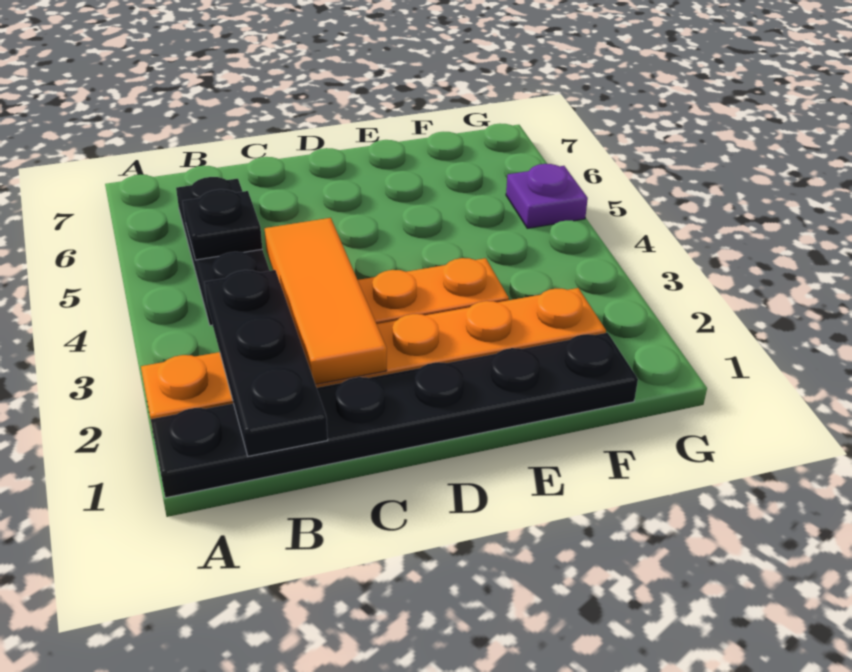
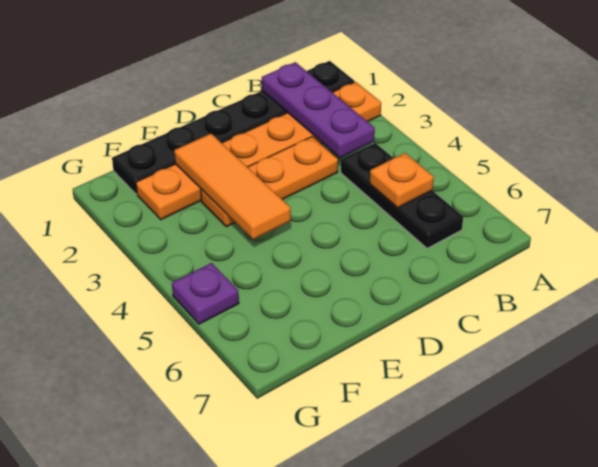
black 1x3 plate [204,270,328,456] -> purple 1x3 plate [262,62,375,158]
black 1x1 plate [183,189,262,260] -> orange 1x1 plate [370,153,434,208]
orange 1x3 tile [265,218,387,384] -> orange 1x3 tile moved to [174,133,291,240]

